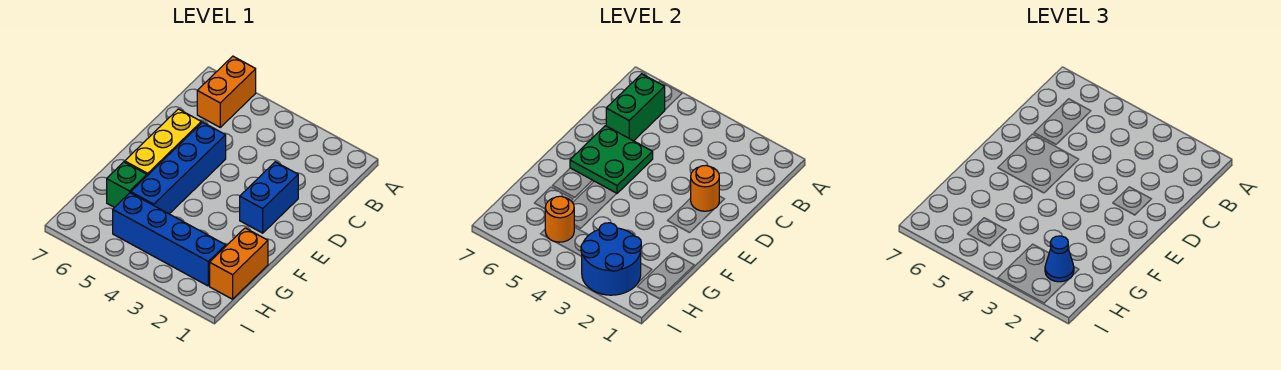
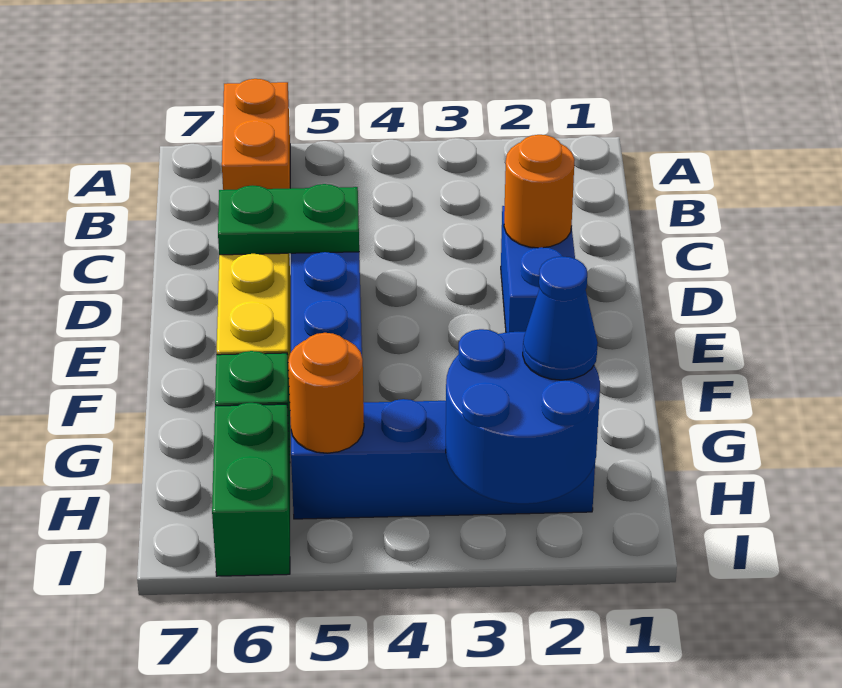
green 1x2 brick [606,74,665,141] -> green 1x2 brick moved to [212,403,290,576]
green 2x2 plate [570,126,653,193] -> green 1x2 plate [218,184,359,255]
orange 1x2 brick [210,228,268,299] -> none

